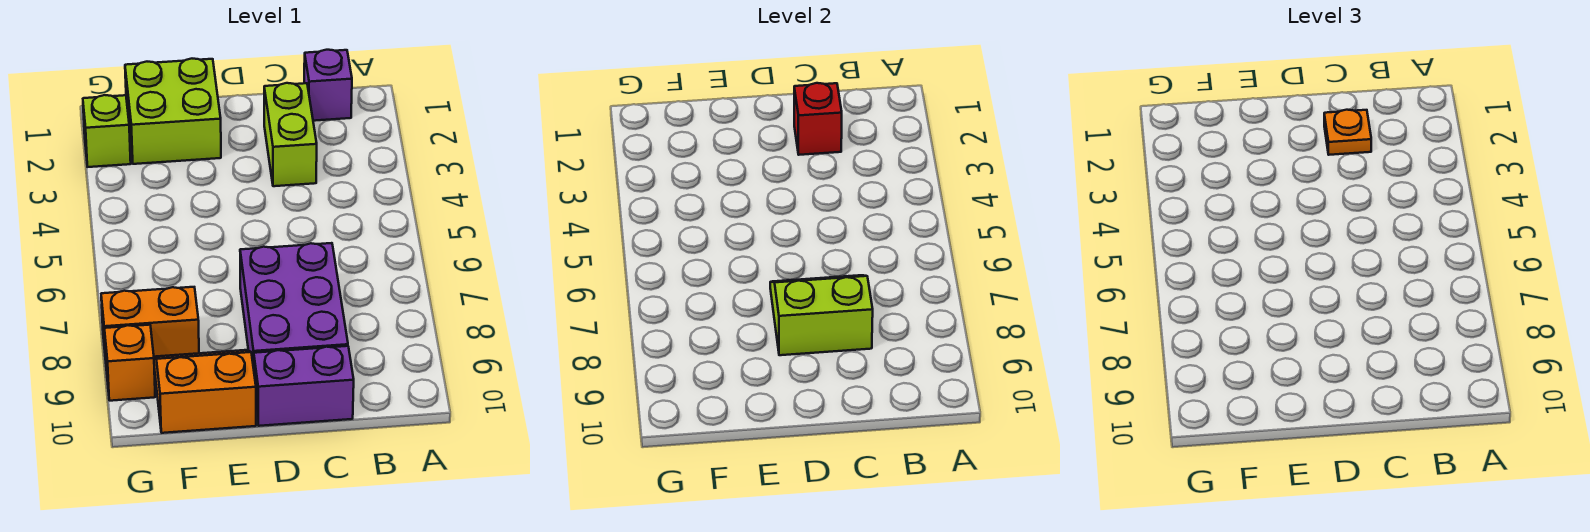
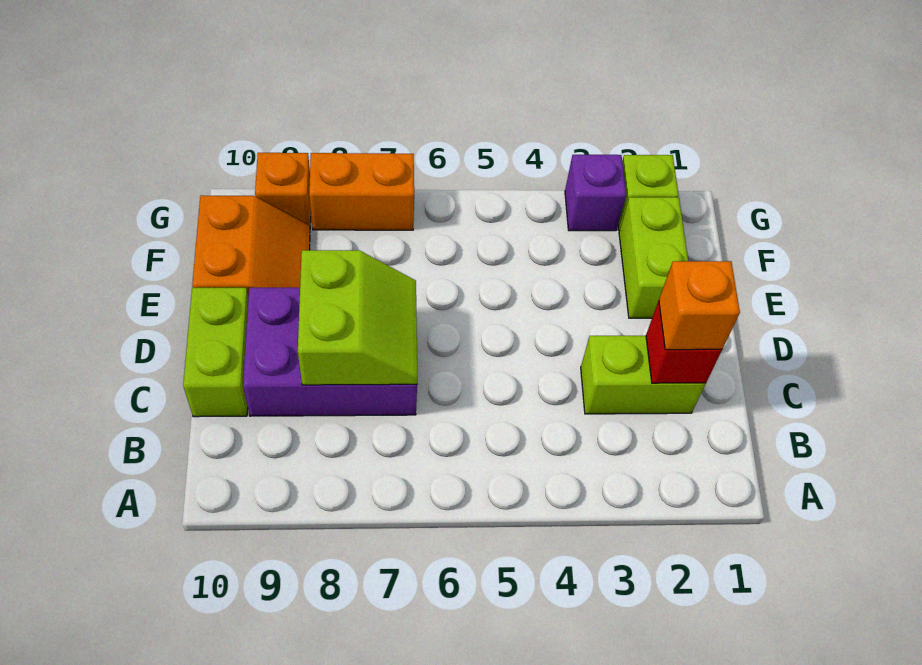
purple 1x1 brick [304,50,352,121] -> purple 1x1 brick moved to [565,155,626,231]
orange 1x1 plate [1324,110,1371,155] -> orange 1x1 brick [659,261,740,350]
purple 1x2 brick [254,346,354,426] -> lime 1x2 brick [183,288,248,417]
lime 2x2 brick [125,59,221,164] -> lime 1x2 brick [619,197,688,318]
orange 1x2 brick [101,287,199,360] -> orange 1x2 brick turned to [309,153,414,230]

